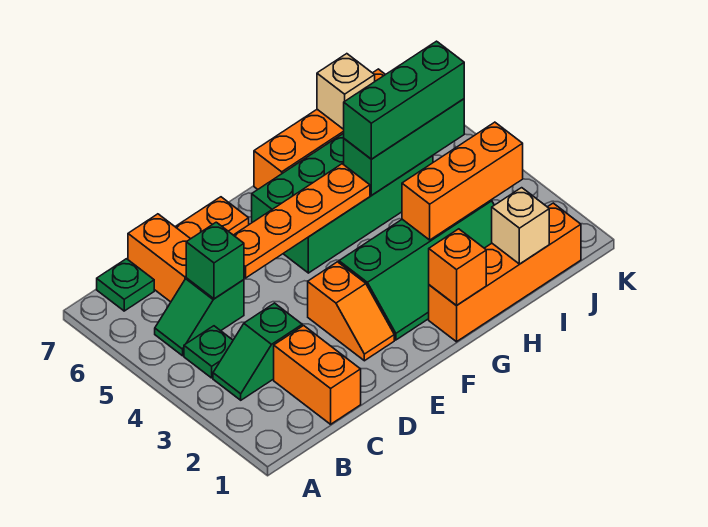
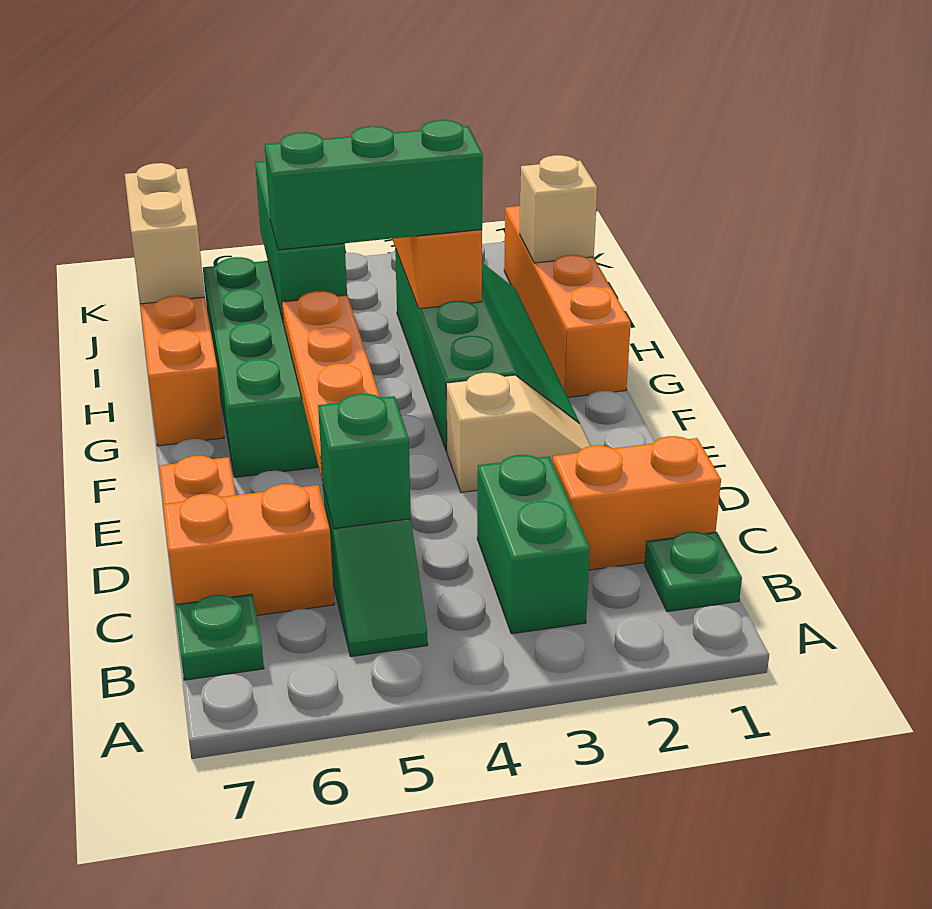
green 1x2 slope [213,303,302,400] -> green 1x2 brick [477,455,590,634]
green 1x1 plate [184,326,233,378] -> green 1x1 plate moved to [645,532,742,612]
orange 1x2 slope [308,262,394,361] -> tan 1x2 slope [446,373,591,492]
orange 1x1 brick [429,229,486,306] -> none
green 1x3 brick [344,41,464,159] -> green 1x3 brick turned to [265,120,483,250]
tan 1x1 brick [317,54,375,129] -> tan 1x2 brick [125,163,205,304]

